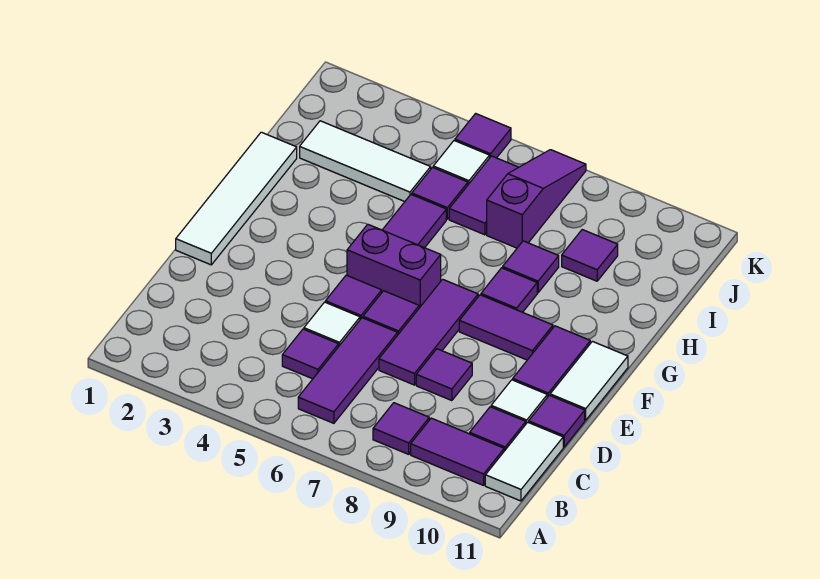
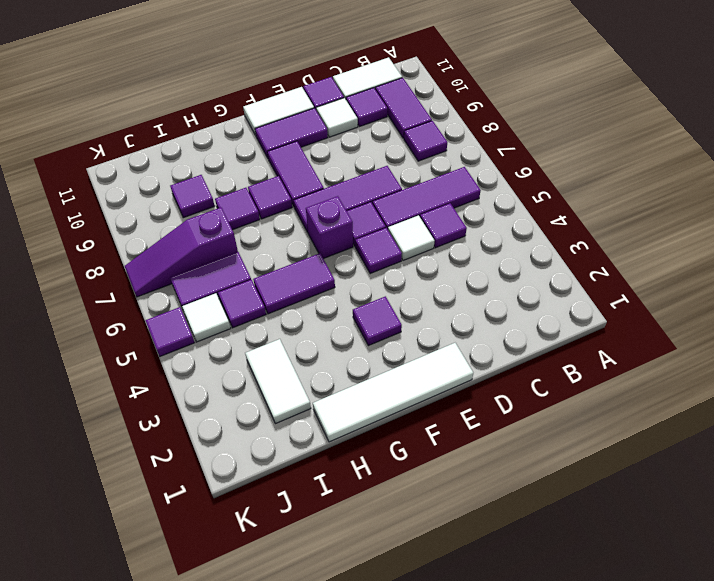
purple 1x1 tile [416,349,472,401] -> purple 1x1 tile moved to [353,296,402,346]
purple 1x2 brick [347,224,441,308] -> purple 1x1 brick [306,196,353,259]
white 1x3 tile [300,121,431,202] -> white 1x2 tile [245,339,311,424]

